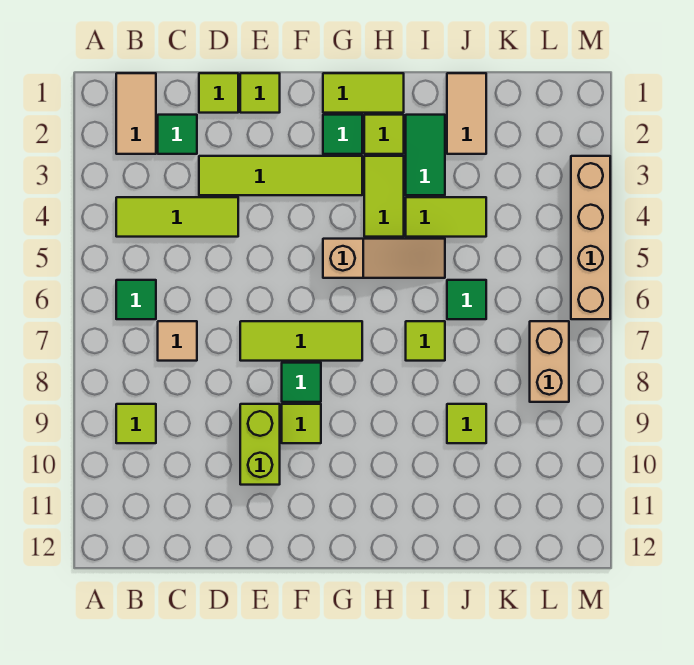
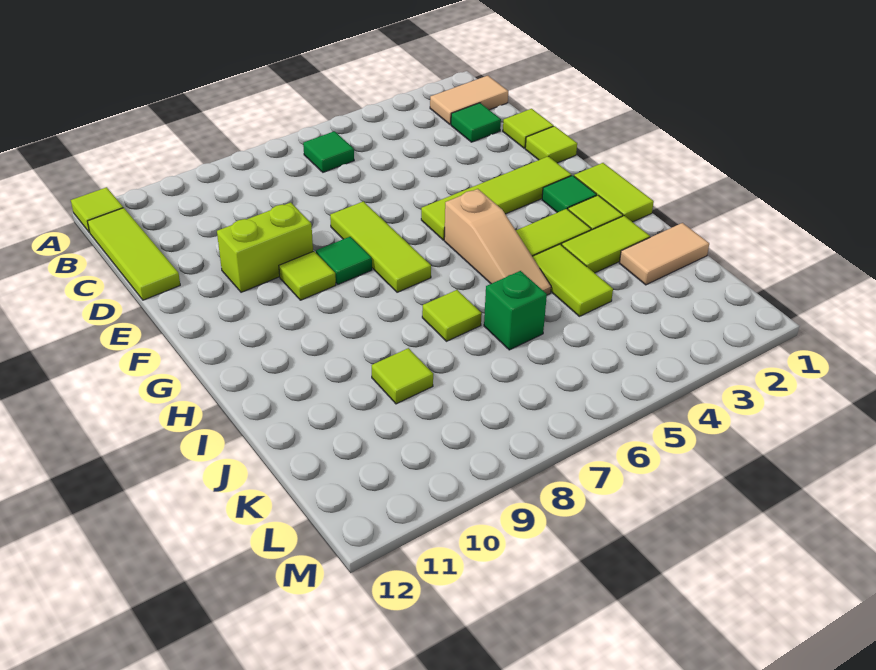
lime 1x3 tile [116,197,238,237] -> lime 1x3 tile moved to [88,208,180,300]
lime 1x1 tile [116,404,156,443] -> lime 1x1 tile moved to [71,187,123,233]
tan 1x1 tile [158,321,197,361] -> none
lime 1x4 tile [199,156,362,195] -> lime 1x4 tile turned to [421,156,571,240]
green 1x2 tile [406,115,445,195] -> lime 1x2 tile [562,216,650,273]
green 1x1 tile [447,280,486,319] -> green 1x1 brick [484,271,547,350]
tan 1x2 brick [530,321,569,402] -> none
tan 1x4 brick [571,156,610,319] -> none

